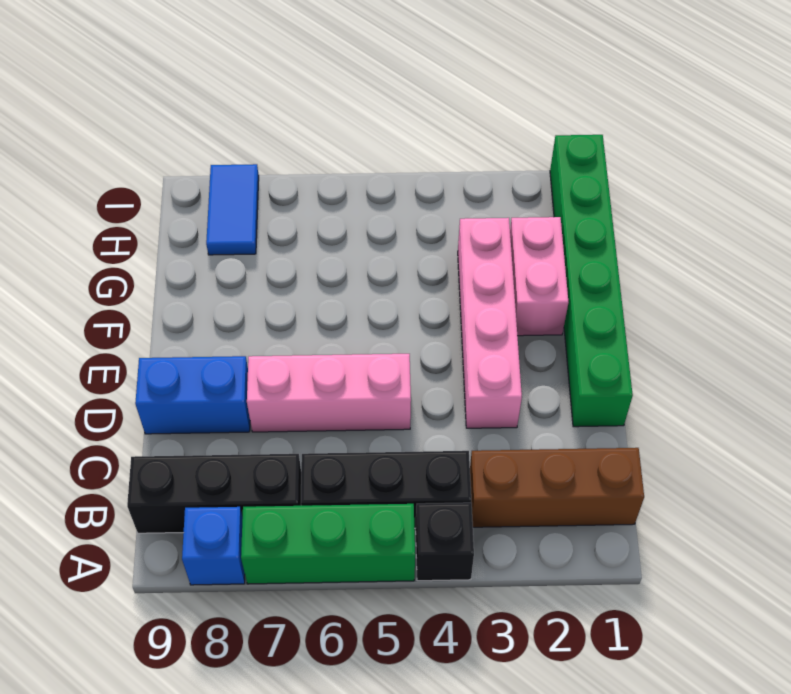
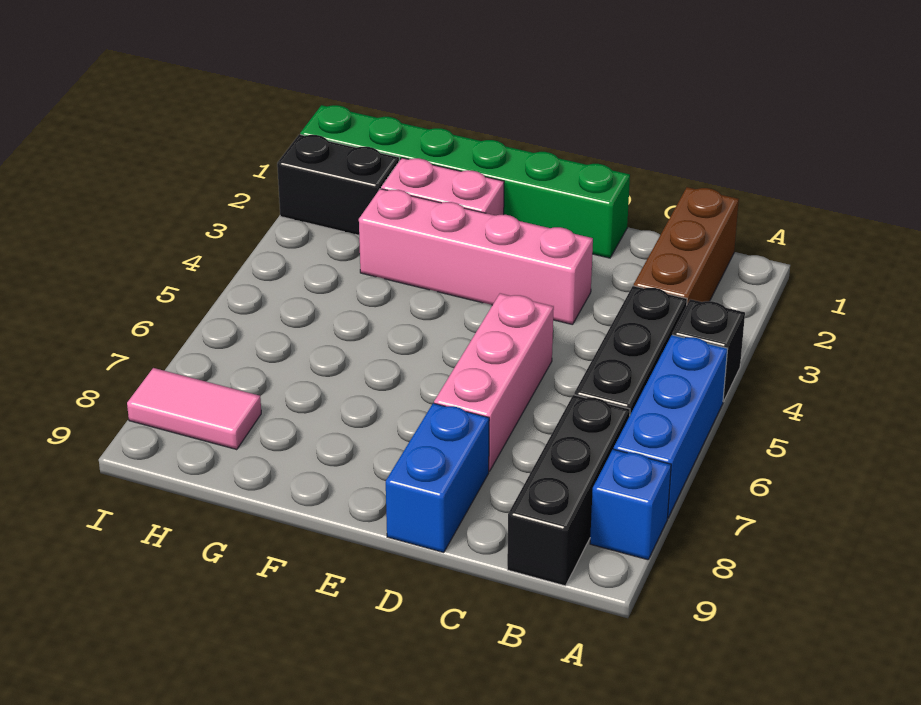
green 1x3 brick [241,504,415,584] -> blue 1x3 brick [614,335,728,517]
none -> black 1x2 brick [277,134,399,235]
blue 1x2 tile [206,164,259,255] -> pink 1x2 tile [127,368,261,450]

